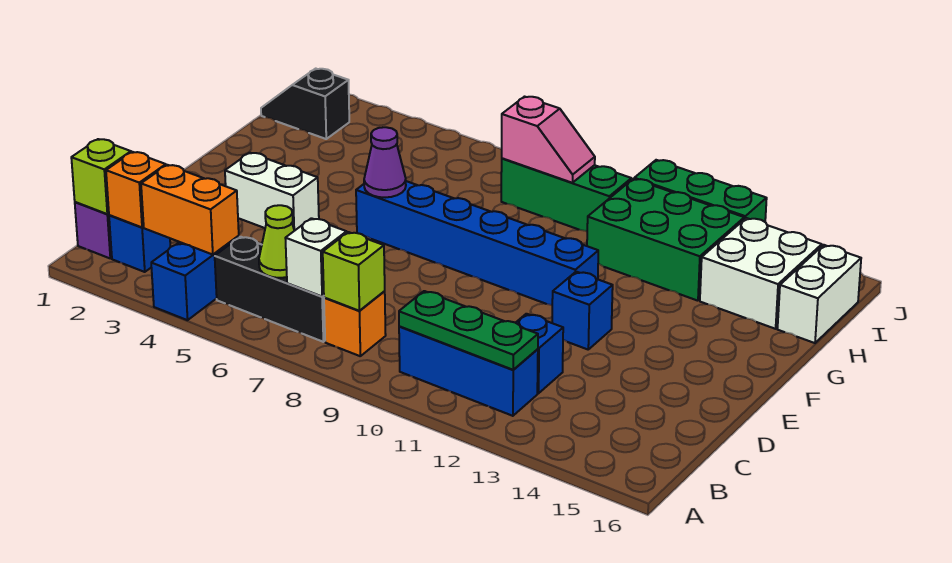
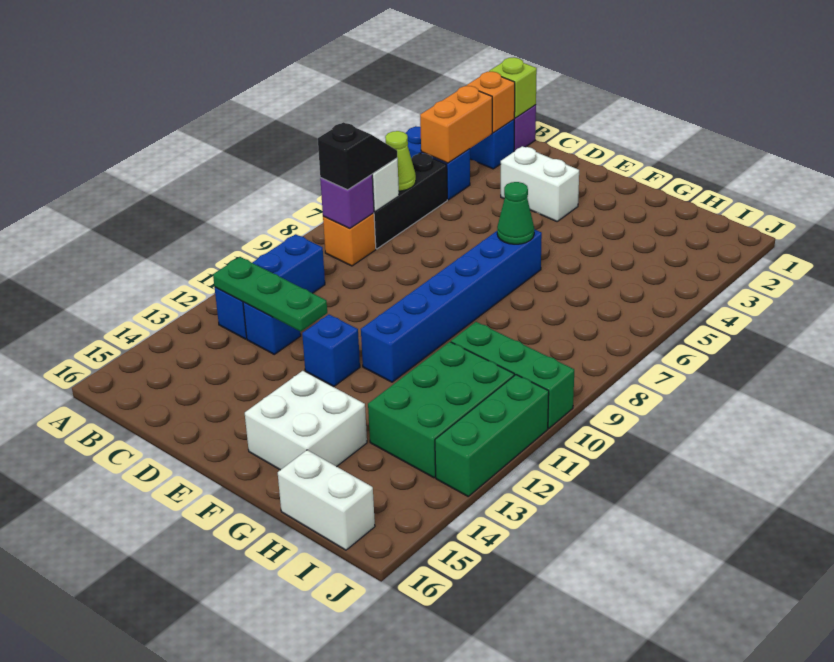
lime 1x1 brick [323,232,385,311] -> purple 1x1 brick [320,175,374,228]
green 1x3 plate [399,291,538,370] -> green 1x3 plate turned to [213,257,327,332]
white 1x2 brick [225,153,319,231] -> white 1x2 brick turned to [501,146,579,221]
purple 1x1 cone [364,127,406,198] -> green 1x1 cone [497,182,534,244]
white 2x2 brick [700,218,822,329] -> white 2x2 brick moved to [245,371,367,470]
black 1x2 slope [261,69,349,139] -> black 1x2 slope moved to [318,122,397,190]
green 1x3 brick [501,158,631,231] -> green 1x3 brick turned to [451,322,574,429]
pink 1x2 slope [502,97,595,183] -> none

